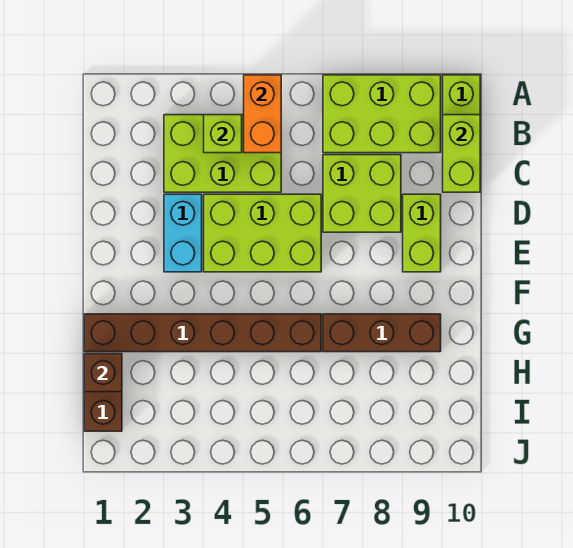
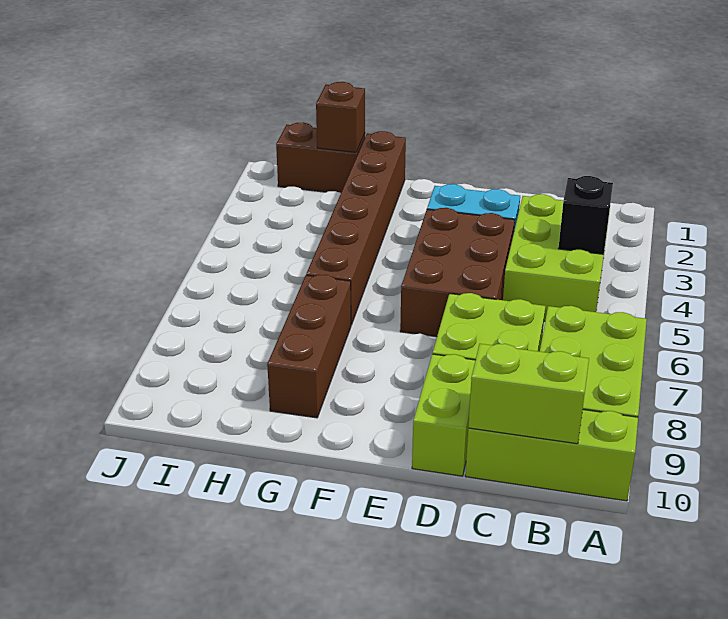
orange 1x2 brick [244,75,281,153] -> none
lime 1x1 brick [204,115,242,153] -> black 1x1 brick [558,176,613,254]
lime 2x3 brick [204,194,321,272] -> brown 2x3 brick [400,208,515,337]
lime 1x2 brick [403,194,441,272] -> lime 1x2 brick turned to [412,354,475,476]

